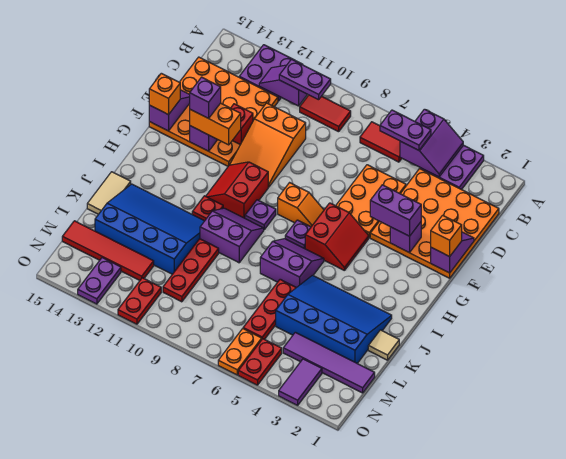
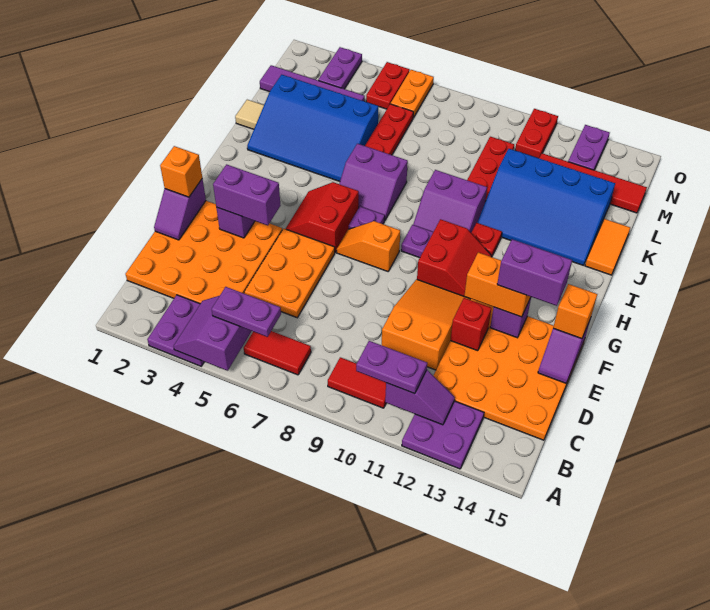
purple 1x1 brick [190,77,221,118] -> purple 1x2 brick [497,239,572,306]
tan 1x2 tile [87,172,131,214] -> orange 1x2 tile [585,219,630,275]
purple 1x2 tile [279,359,322,405] -> purple 1x2 plate [318,47,362,89]

